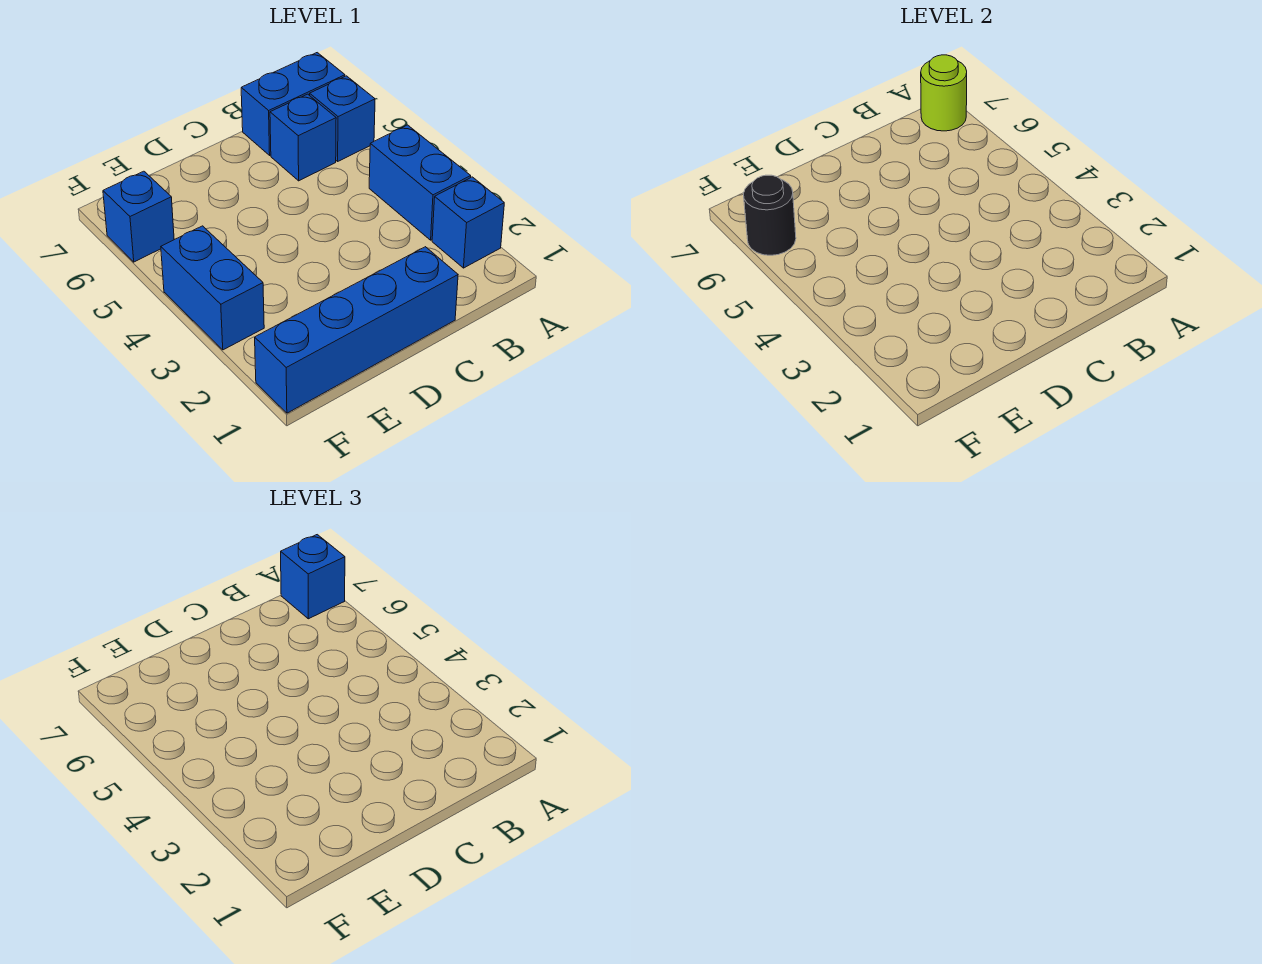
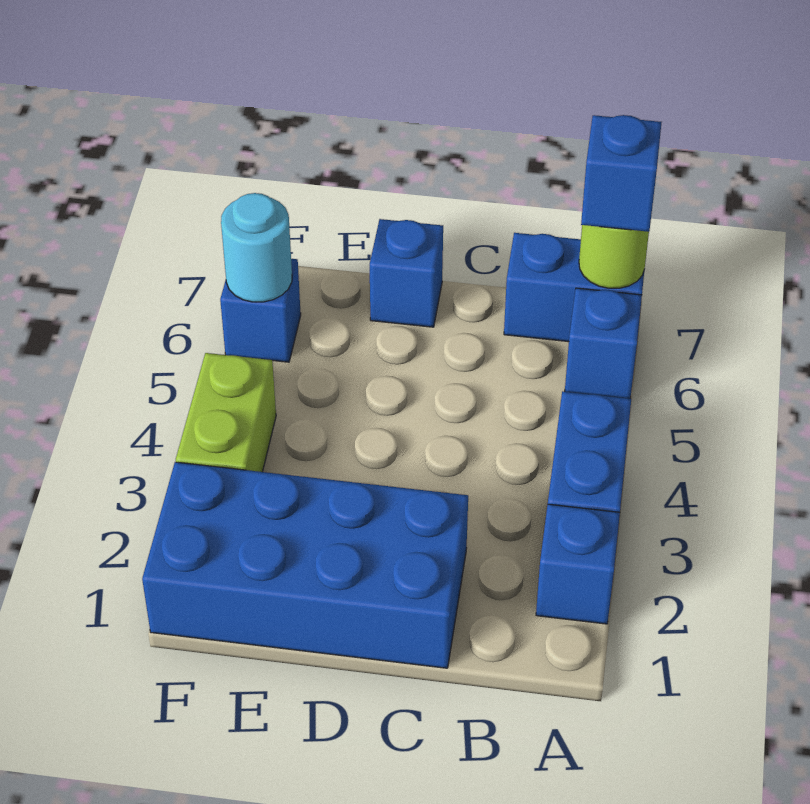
blue 1x1 brick [270,94,336,181] -> blue 1x1 brick moved to [370,219,443,327]
blue 1x4 brick [255,247,458,413] -> blue 2x4 brick [142,462,468,668]
blue 1x2 brick [161,226,264,350] -> lime 1x2 brick [176,353,276,472]
black 1x1 round brick [743,175,796,255] -> cyan 1x1 round brick [221,193,292,302]

